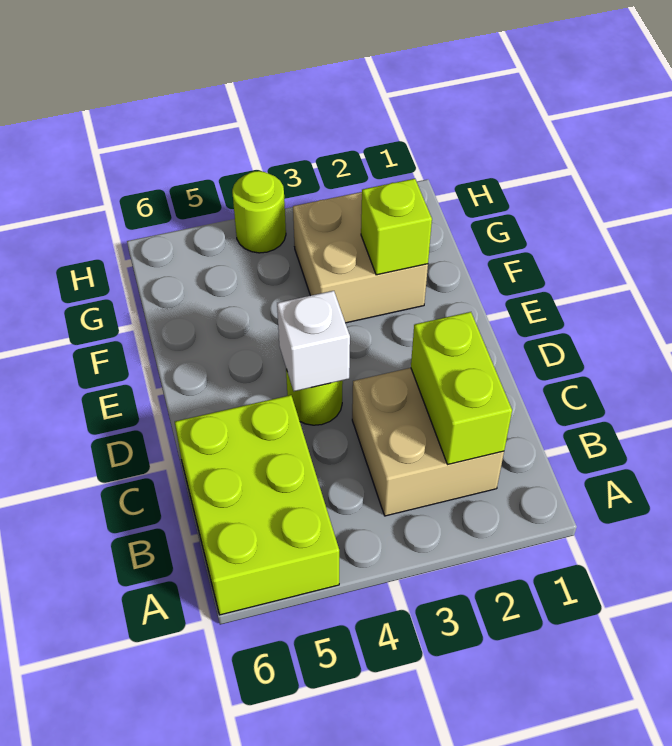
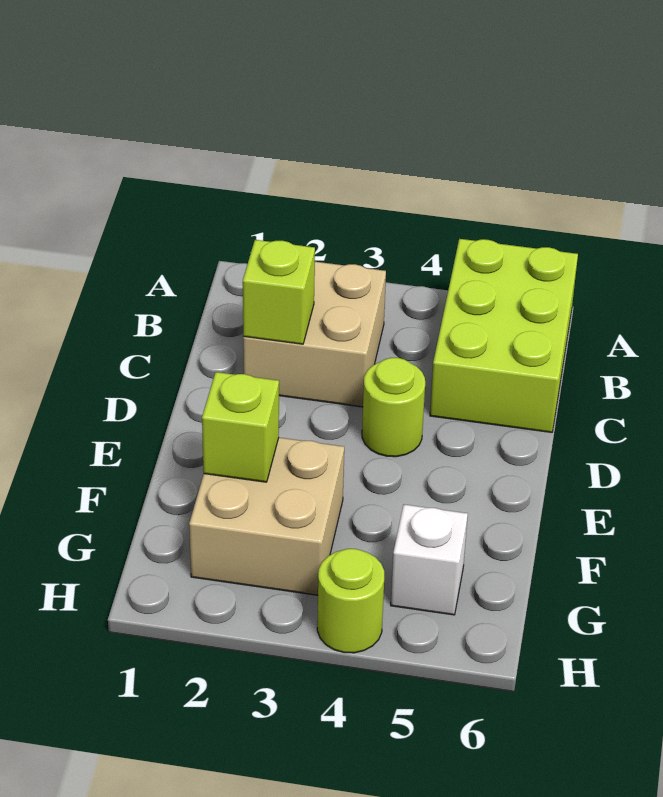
lime 1x2 brick [411,312,512,464] -> lime 1x1 brick [243,240,315,344]
white 1x1 brick [277,291,350,391] -> white 1x1 brick moved to [391,504,468,615]

